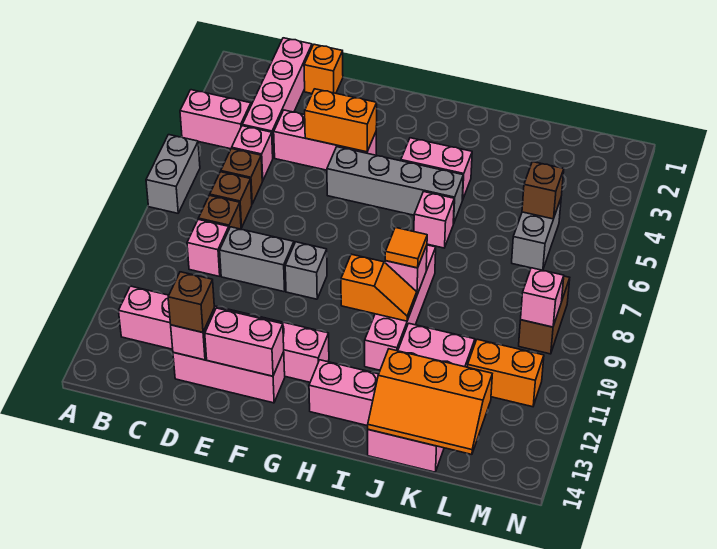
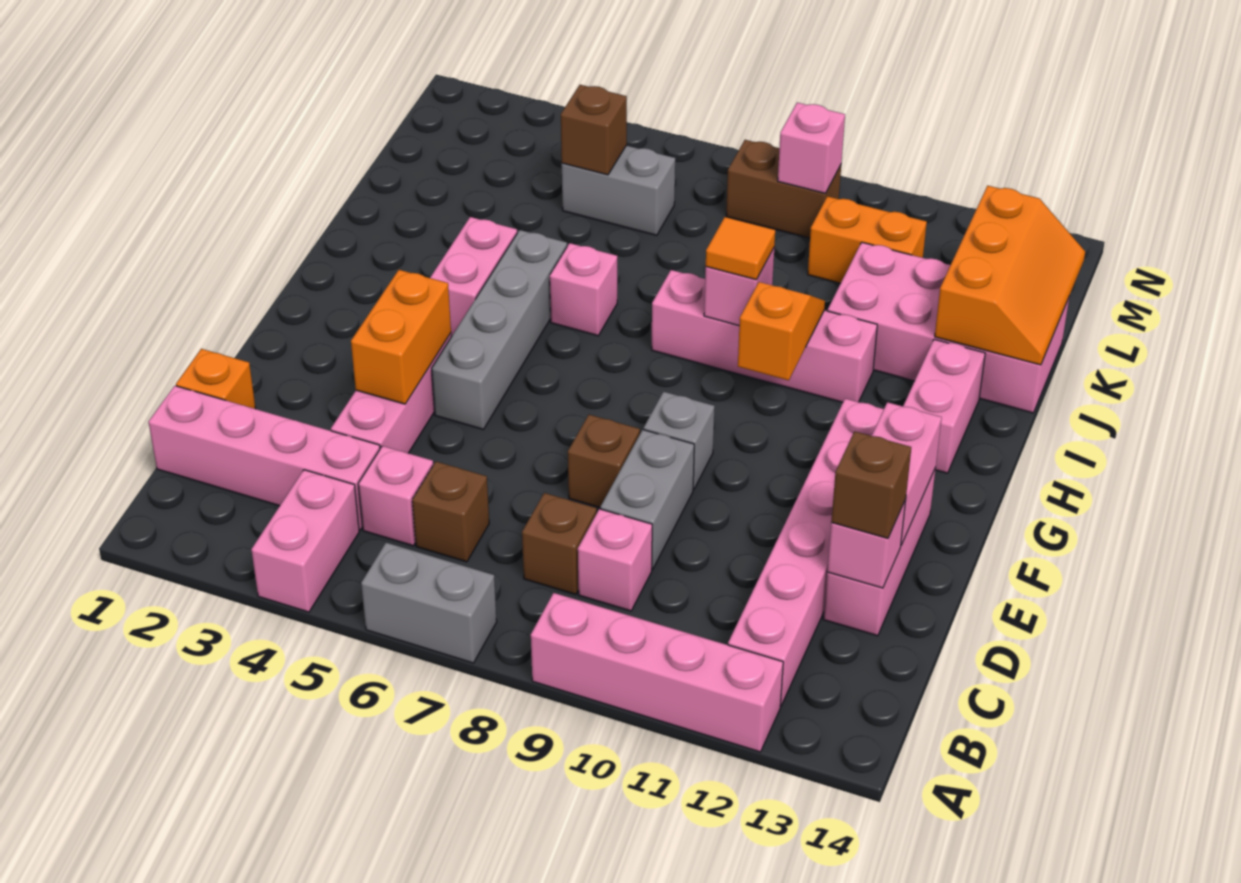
none -> pink 1x4 brick [531,593,783,752]
brown 1x1 brick [210,172,252,228] -> brown 1x1 brick moved to [568,415,640,508]
orange 1x2 brick [467,339,544,407] -> orange 1x2 brick turned to [808,196,927,283]

